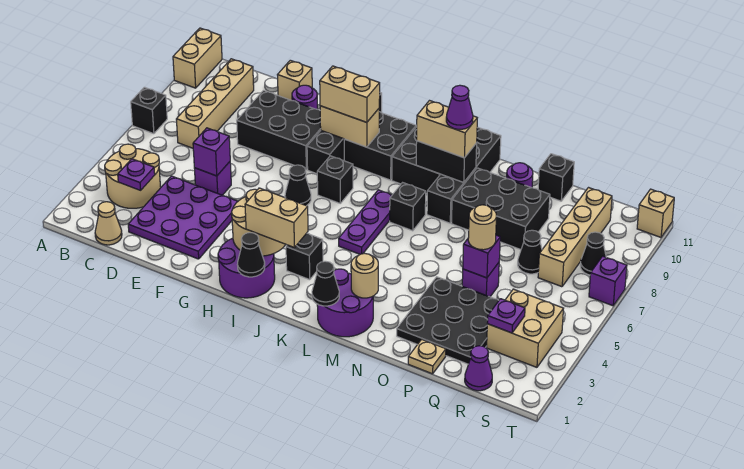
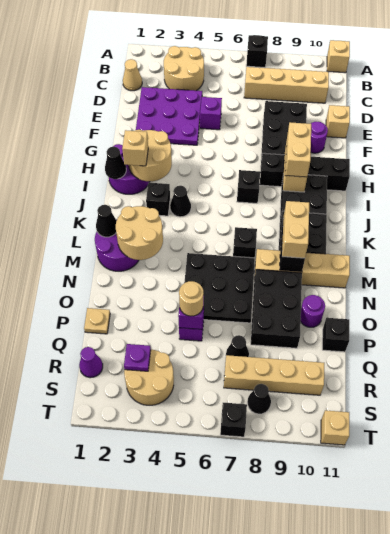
tan 1x2 brick [173,28,222,88] -> tan 1x1 brick [327,40,350,73]
purple 1x1 plate [118,159,155,190] -> none
purple 1x1 brick [193,128,230,176] -> none
black 1x1 cone [285,165,311,206] -> black 1x1 cone moved to [170,186,191,217]
tan 1x2 brick [245,188,308,248] -> tan 1x1 brick [122,130,148,166]
purple 1x3 plate [339,190,392,254] -> none
tan 1x1 round brick [351,253,378,298] -> tan 2x2 round brick [116,206,163,260]
black 1x4 brick [427,128,501,223] -> tan 1x4 brick [254,249,350,288]
purple 1x1 cone [446,85,473,129] -> none
black 3x3 plate [397,277,499,364] -> black 3x3 plate moved to [184,253,255,323]
tan 2x2 brick [487,289,564,367] -> tan 2x2 round brick [124,350,174,405]
purple 1x1 brick [589,256,627,306] -> black 1x1 brick [220,403,247,437]

